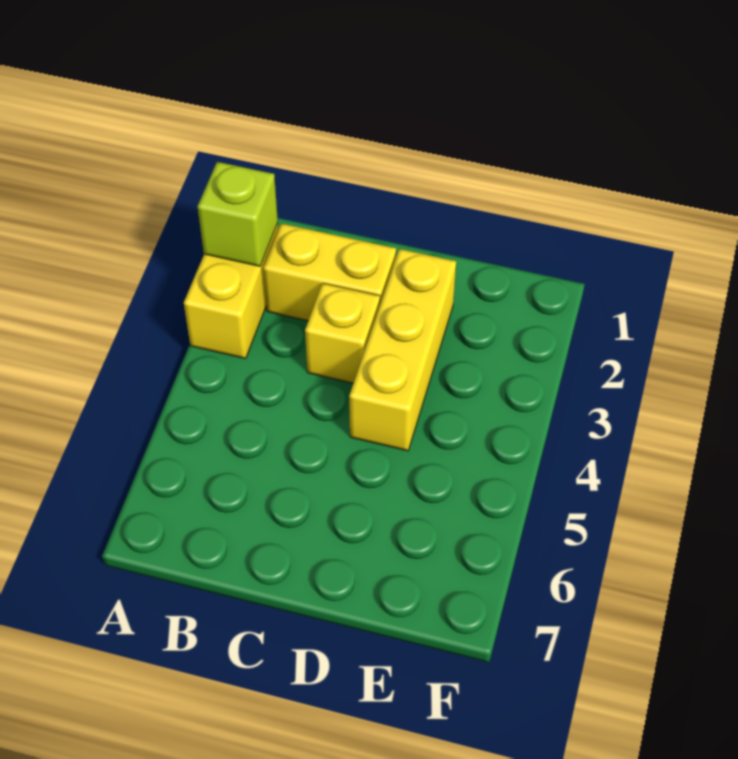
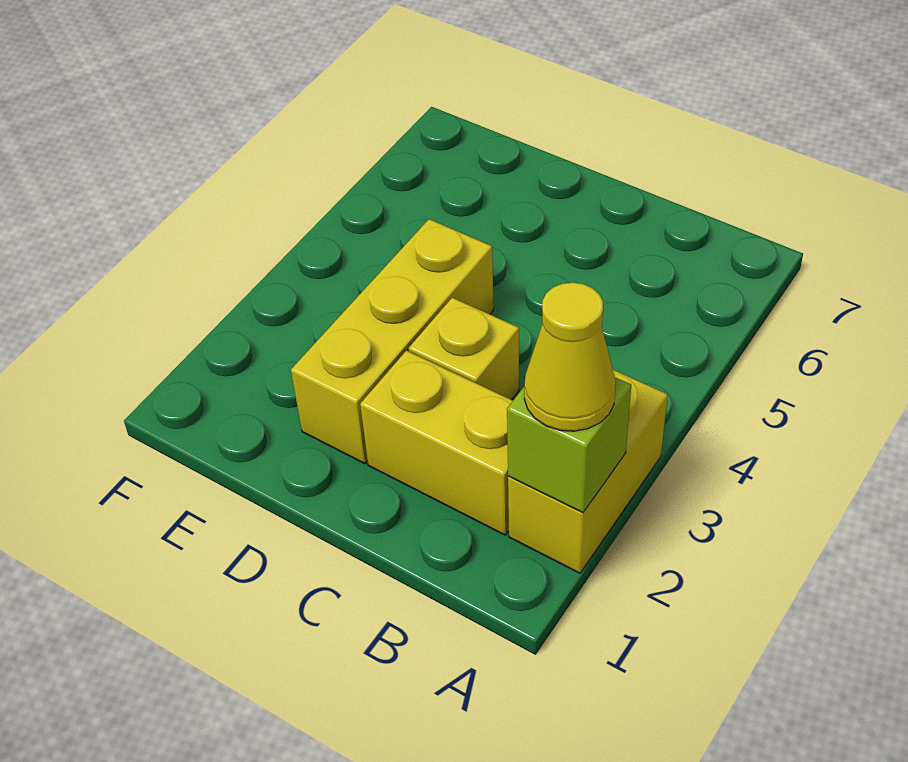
none -> yellow 1x1 cone [524,282,616,431]

